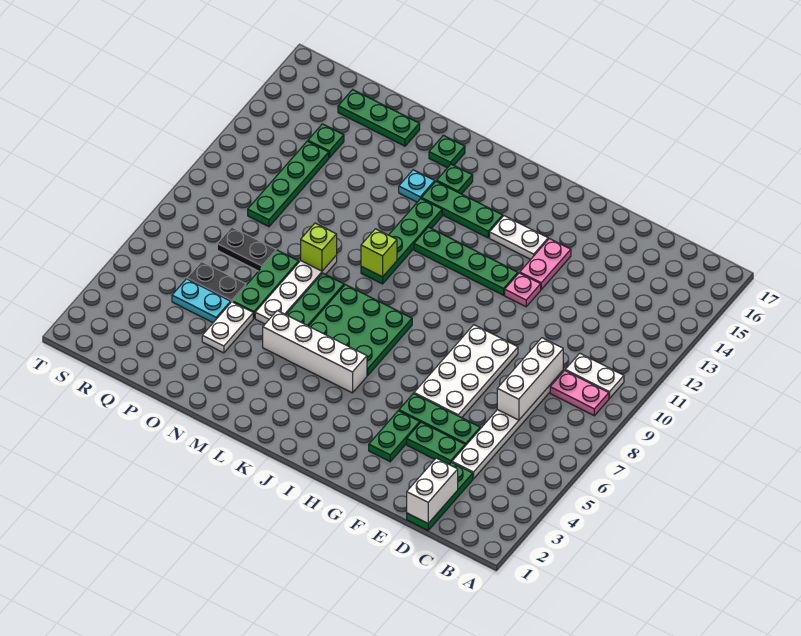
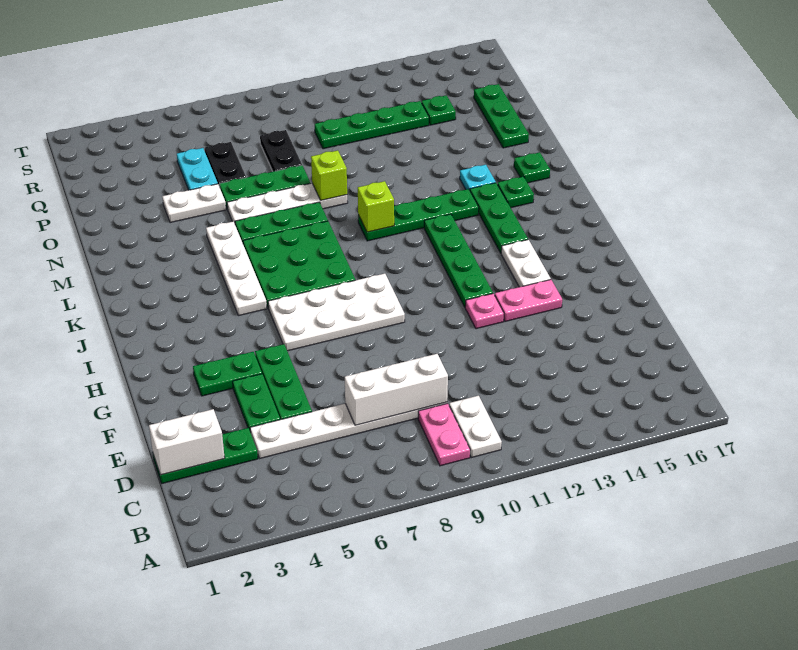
white 2x4 plate [414,325,518,418] -> white 2x4 plate moved to [268,274,405,351]
white 1x4 brick [263,311,367,393] -> white 1x4 plate [206,222,267,316]

